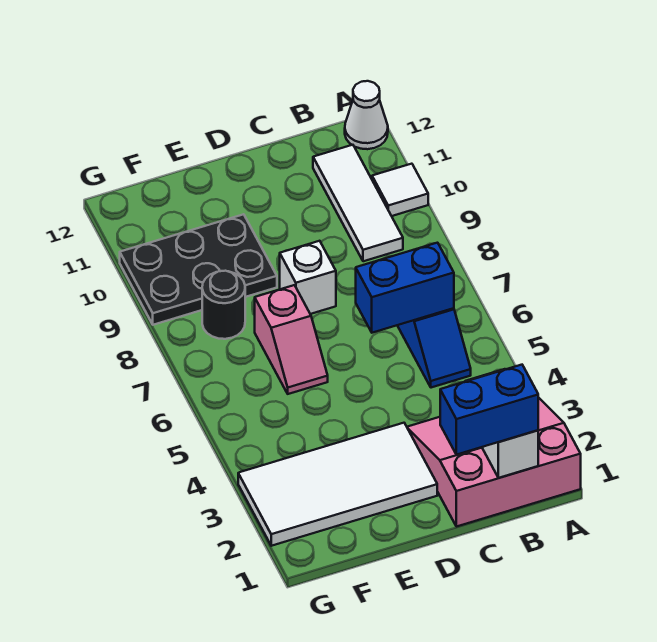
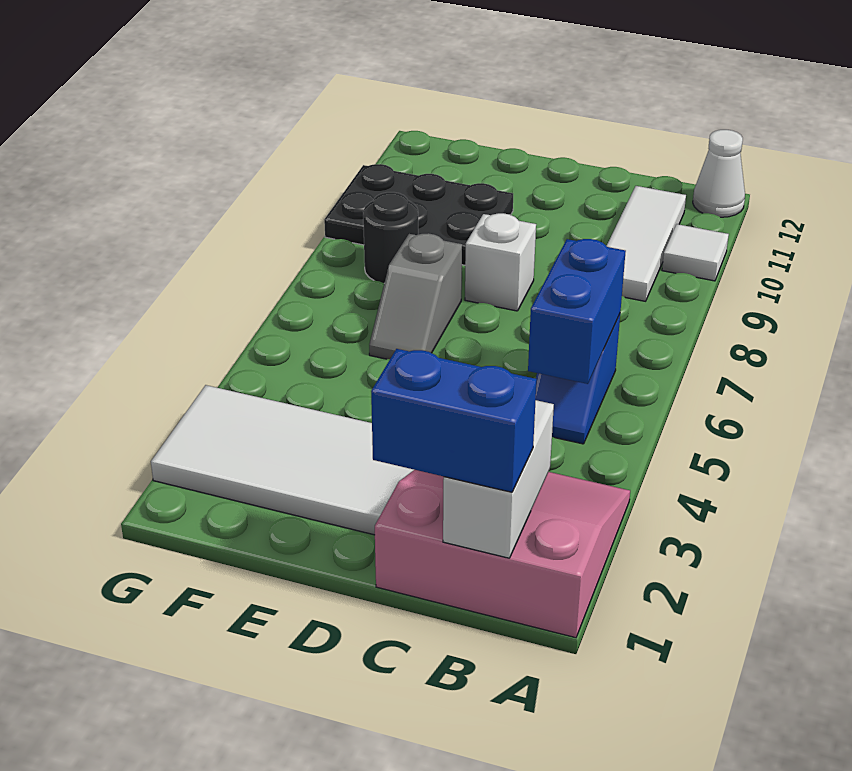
blue 1x2 brick [356,243,454,333] -> blue 1x2 brick turned to [528,239,626,384]
pink 1x2 slope [255,285,328,394] -> grey 1x2 slope [369,233,462,359]

